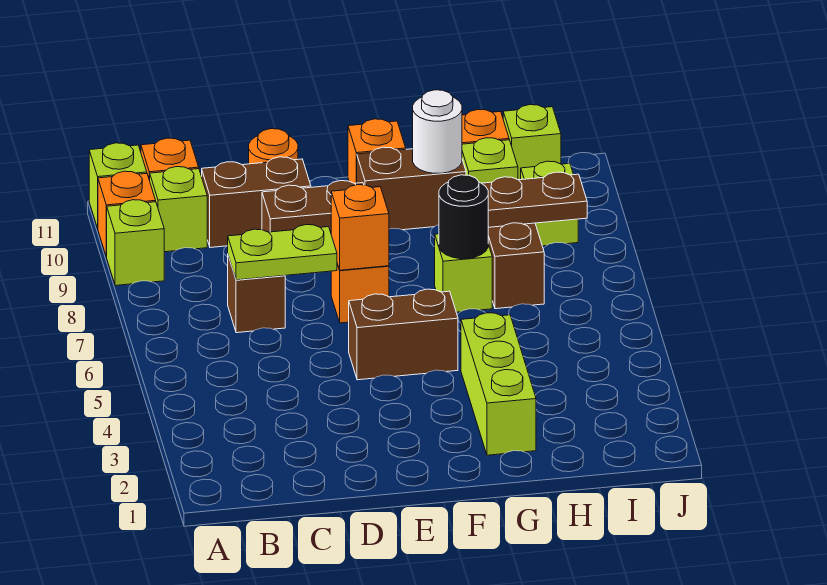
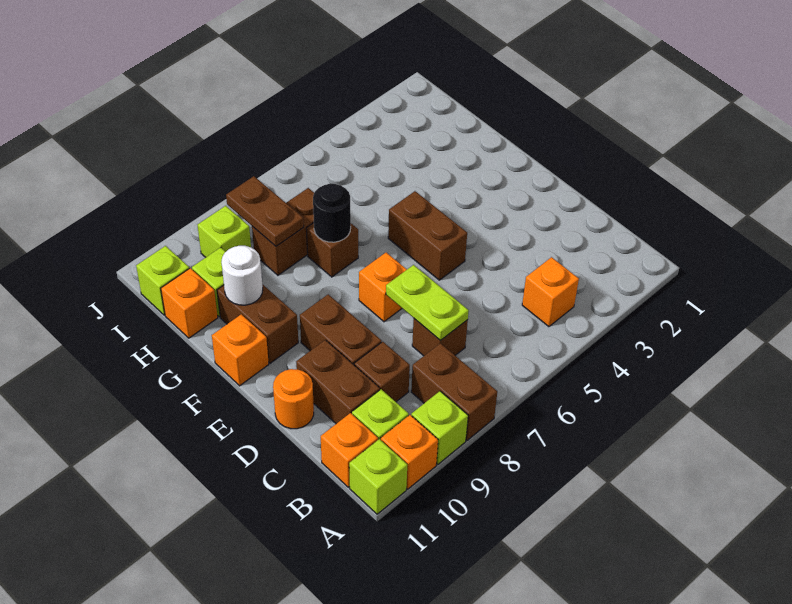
none -> brown 1x2 brick [411,343,497,440]
none -> brown 1x1 brick [354,342,410,402]
orange 1x1 brick [331,185,389,270] -> orange 1x1 brick moved to [522,257,579,327]
lime 1x3 brick [461,313,536,455] -> none
lime 1x1 brick [435,234,492,312] -> brown 1x1 brick [306,223,358,277]

